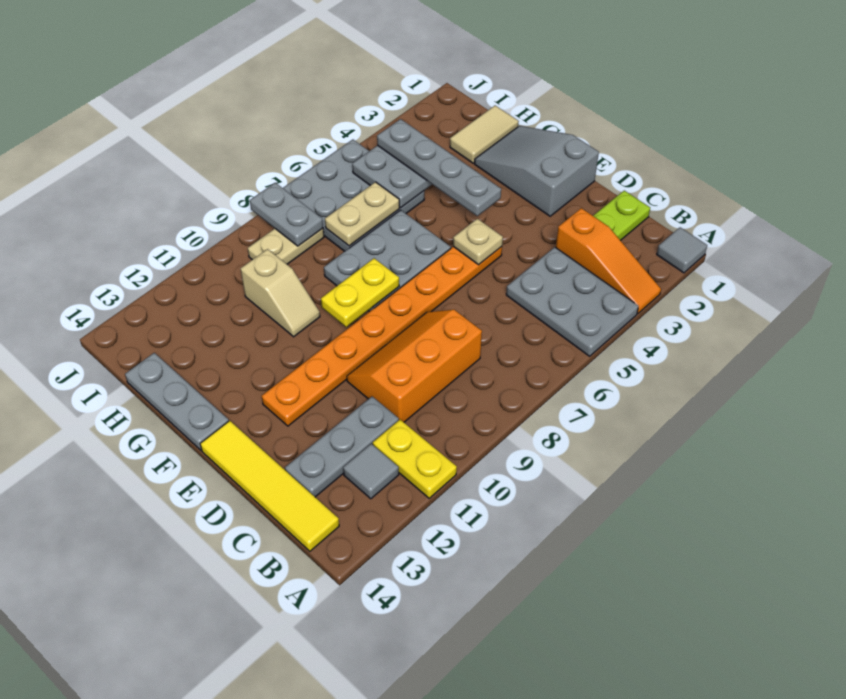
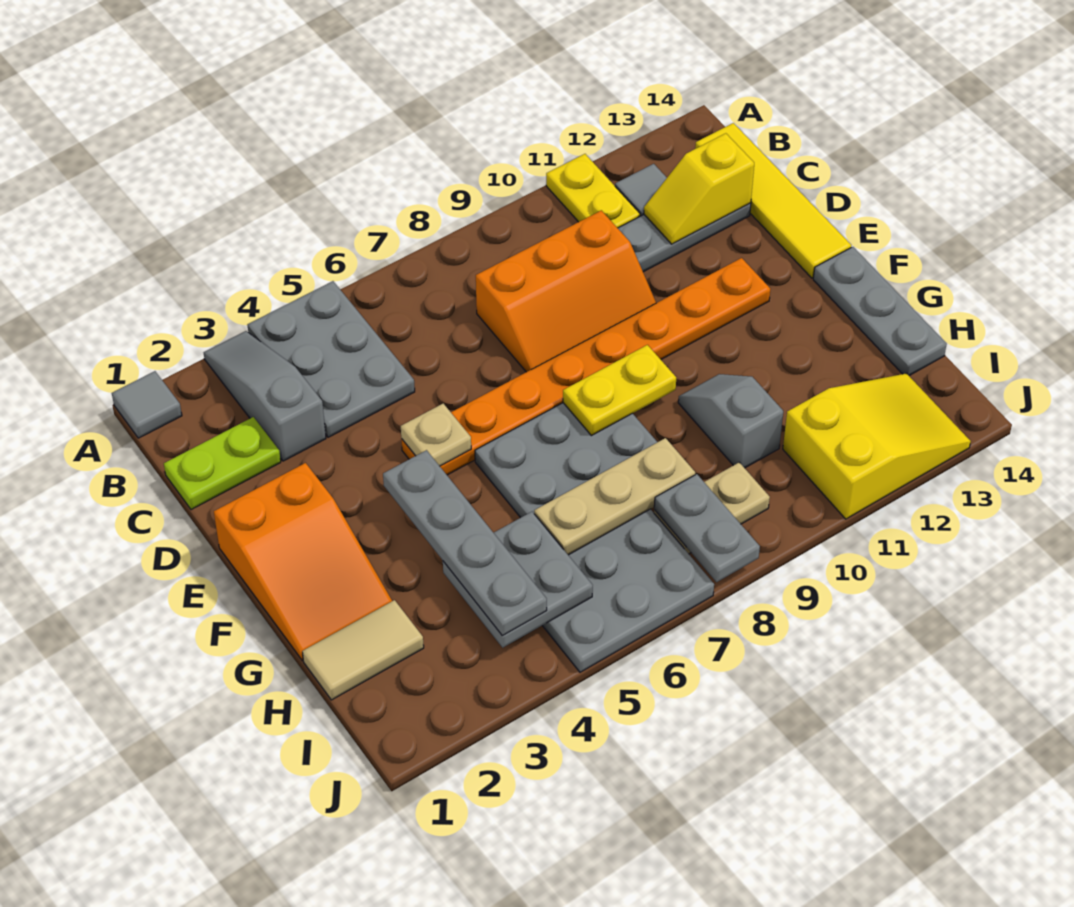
orange 1x3 slope [556,208,661,314] -> grey 1x3 slope [204,331,326,461]
none -> yellow 1x2 slope [644,133,754,244]
grey 2x3 slope [475,126,599,216] -> orange 2x3 slope [214,463,392,660]
tan 1x2 slope [241,249,320,337] -> grey 1x2 slope [678,374,783,468]
tan 1x2 plate [325,182,400,246] -> tan 1x3 plate [534,438,695,555]
none -> yellow 2x3 slope [783,373,971,519]

